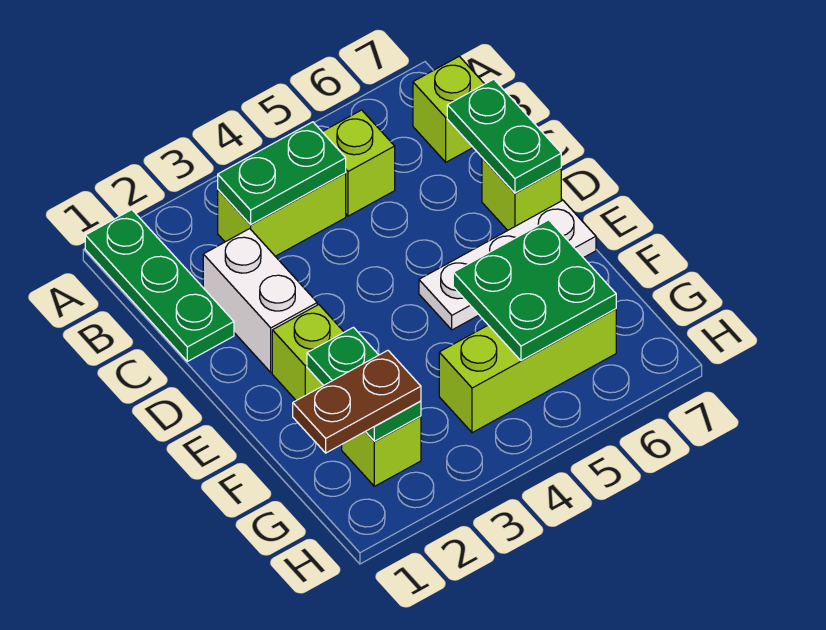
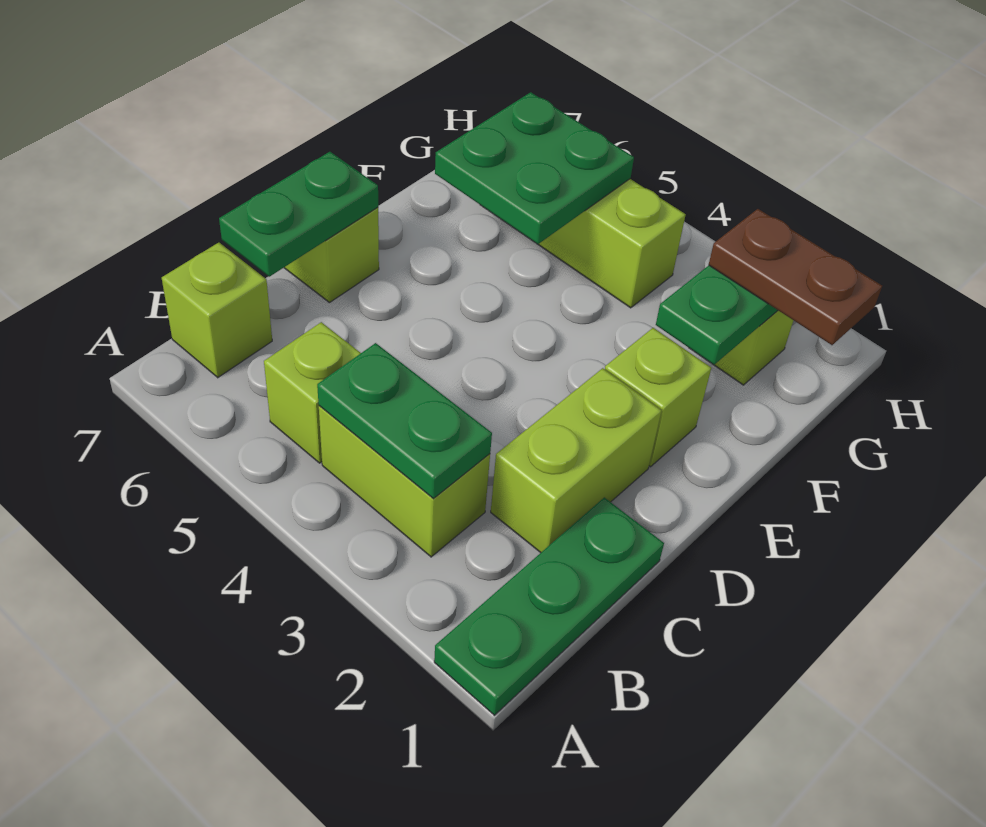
white 1x2 brick [203,229,317,372] -> lime 1x2 brick [491,368,662,553]
white 1x3 plate [419,200,596,330] -> none

